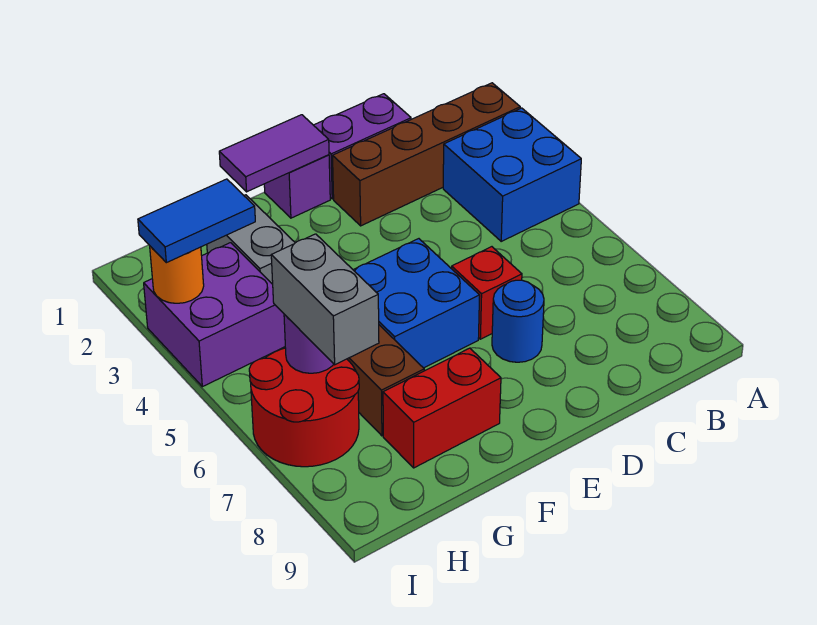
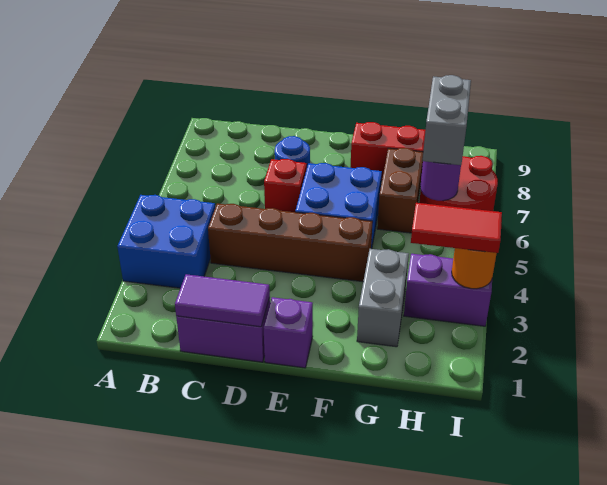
brown 1x4 brick [333,83,520,226] -> brown 1x4 brick moved to [208,203,373,282]
purple 1x2 tile [219,115,329,192] -> purple 1x2 tile moved to [175,274,270,327]
purple 2x2 brick [144,243,285,387] -> purple 1x2 brick [404,254,492,326]
blue 1x2 tile [138,179,255,263] -> red 1x2 tile [411,203,502,253]

